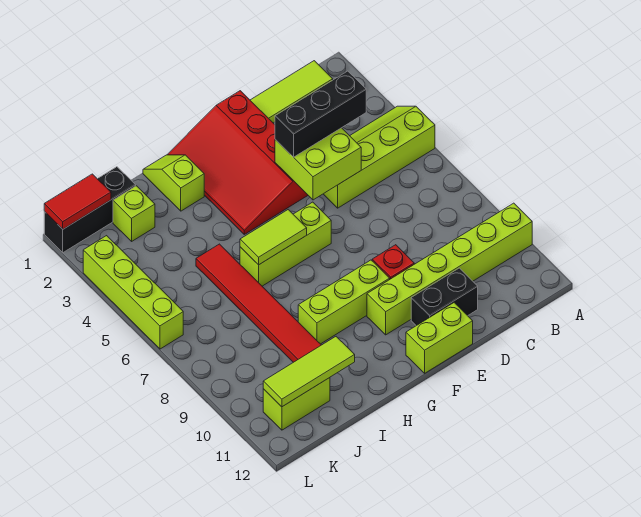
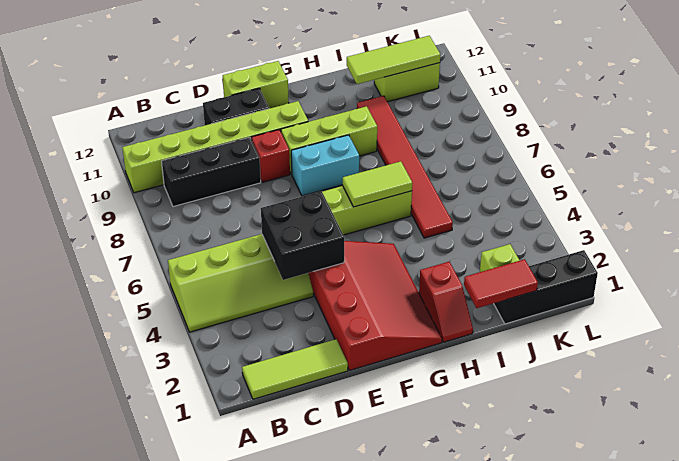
black 1x3 brick [275,71,366,157] -> black 1x3 brick moved to [162,137,261,207]
lime 2x2 brick [275,128,361,200] -> black 2x2 brick [261,191,344,280]
none -> cyan 1x2 brick [291,135,359,196]
lime 1x2 slope [143,155,204,211] -> red 1x2 slope [419,262,473,342]
red 1x2 tile [44,174,111,229] -> red 1x2 tile moved to [464,259,538,308]
lime 1x4 brick [83,236,183,349] -> none

